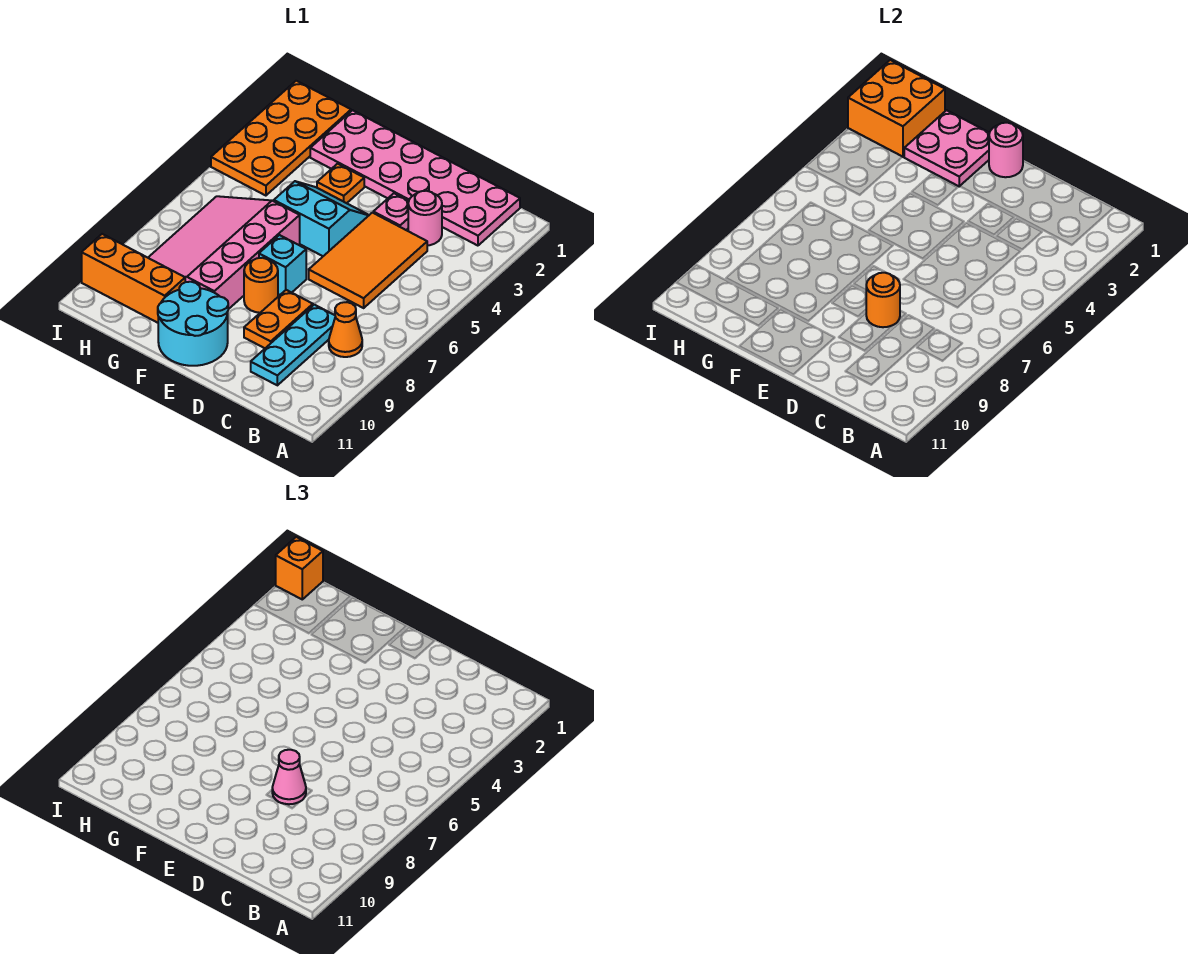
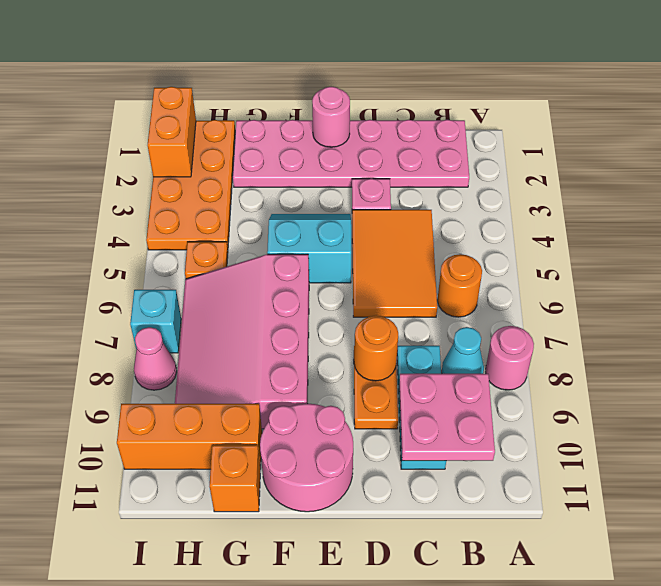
orange 1x1 cone [329,302,362,357] -> cyan 1x1 cone [442,327,484,374]
pink 1x1 round brick [408,191,442,245] -> pink 1x1 round brick moved to [485,326,534,390]
pink 1x1 cone [272,750,306,804] -> pink 1x1 cone moved to [134,327,177,390]
cyan 1x1 brick [259,235,306,295] -> cyan 1x1 brick moved to [130,290,181,353]
orange 1x1 round brick [244,258,278,313] -> orange 1x1 round brick moved to [437,254,482,317]
cyan 2x2 round brick [158,282,228,366] -> pink 2x2 round brick [260,404,353,512]
pink 2x2 plate [904,110,989,186] -> pink 2x2 plate moved to [399,374,495,461]
orange 1x1 plate [317,164,364,203] -> orange 1x1 plate moved to [185,242,228,279]
orange 2x2 brick [848,60,945,157] -> orange 1x2 brick [148,87,196,177]
orange 1x1 brick [276,537,323,599] -> orange 1x1 brick moved to [210,445,260,512]

